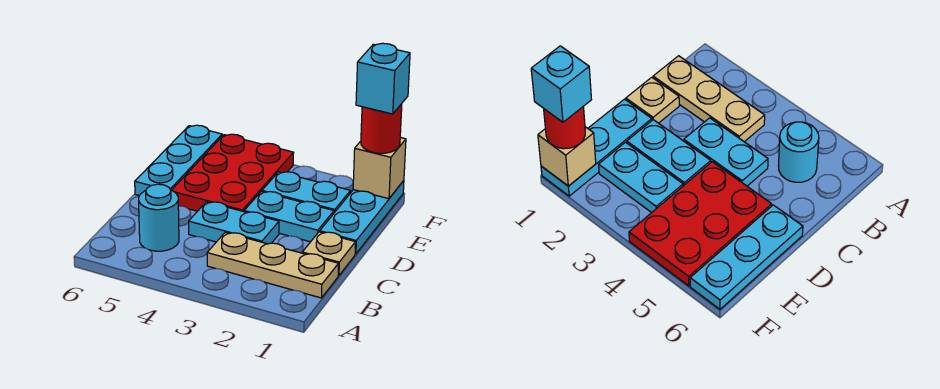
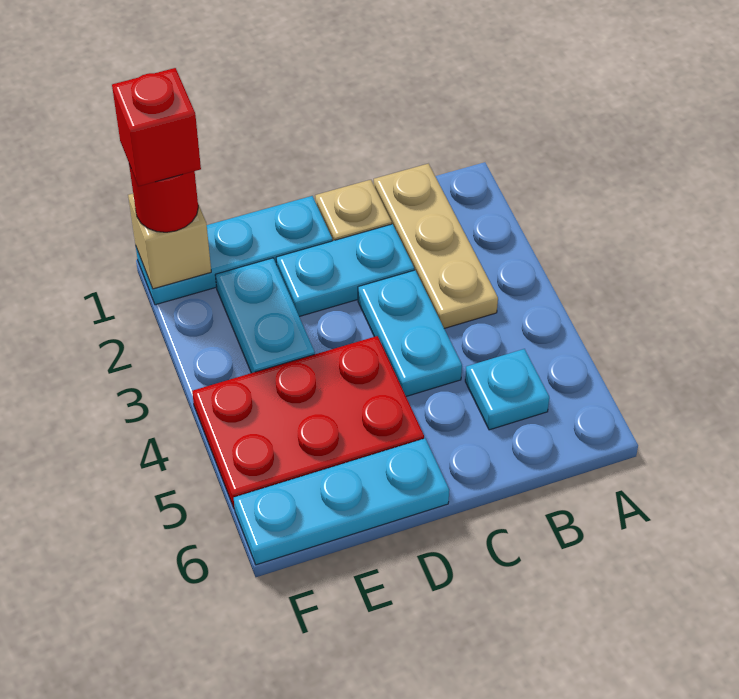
cyan 1x1 round brick [139,184,179,251] -> cyan 1x1 plate [465,349,549,430]
cyan 1x2 plate [244,191,334,242] -> cyan 1x2 plate turned to [276,224,414,317]
cyan 1x1 brick [356,43,410,114] -> red 1x1 brick [112,68,201,186]

